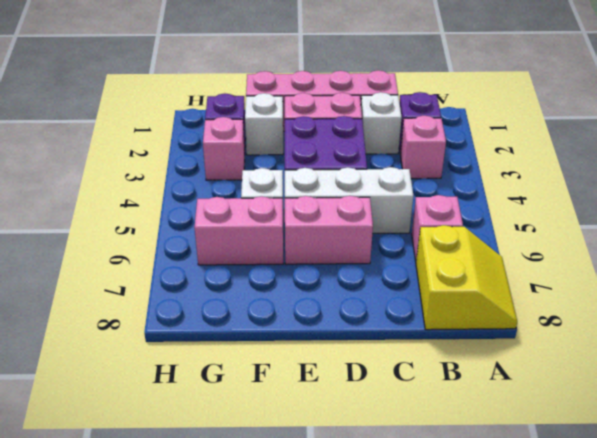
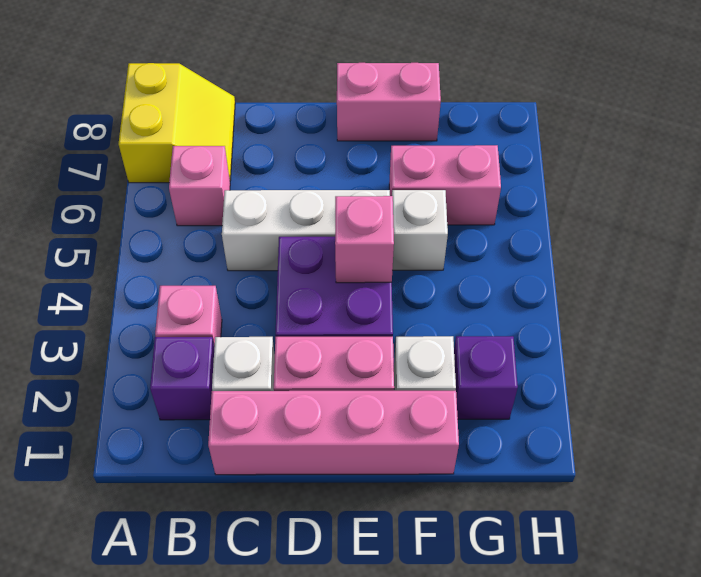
yellow 2x2 slope [416,225,517,330] -> yellow 2x2 slope turned to [119,63,235,183]
pink 1x2 brick [285,196,373,264] -> pink 1x2 brick moved to [337,63,441,141]
pink 1x1 brick [203,117,245,180] -> pink 1x1 brick moved to [335,196,394,283]

